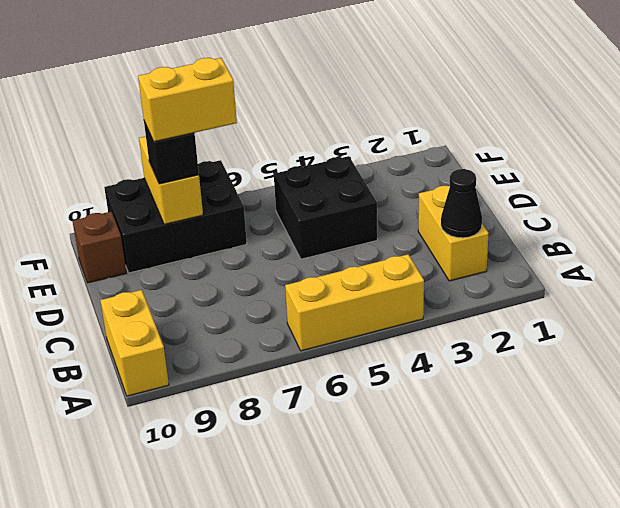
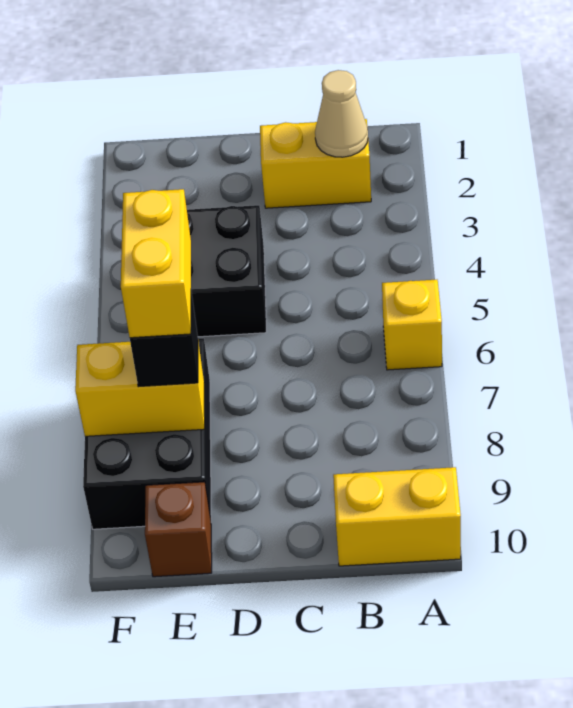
yellow 1x3 brick [285,254,424,351] -> yellow 1x1 brick [382,280,442,370]
black 1x1 cone [441,169,482,238] -> tan 1x1 cone [315,70,368,157]

